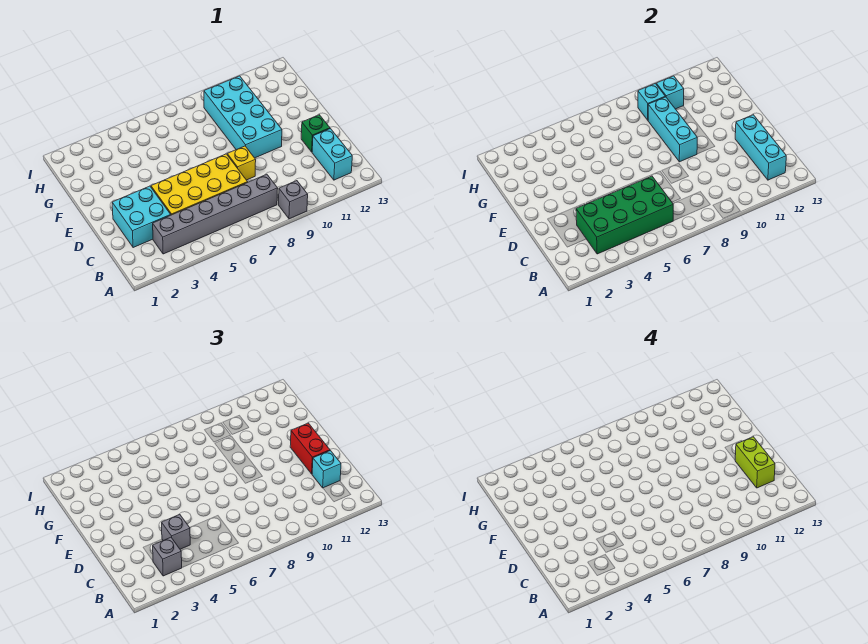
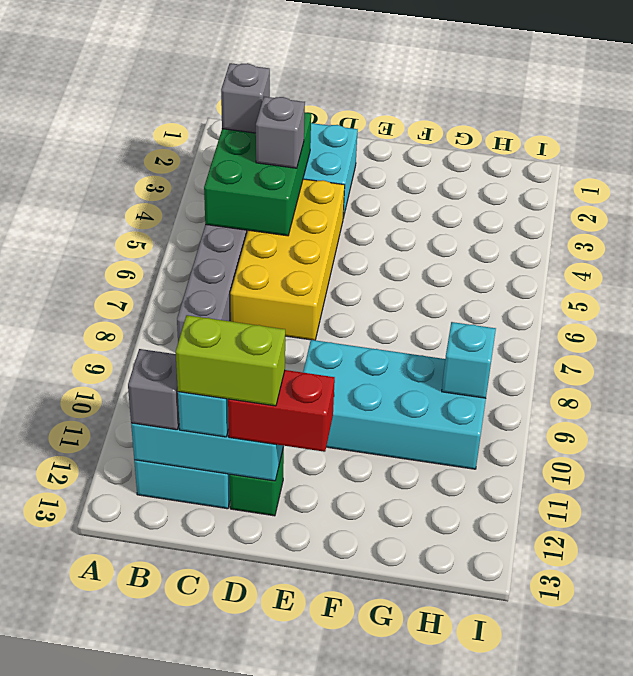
grey 1x1 brick [279,181,308,219] -> grey 1x1 brick moved to [128,349,179,430]
green 2x4 brick [576,176,673,254] -> green 2x3 brick [204,112,311,236]
yellow 1x1 brick [227,146,256,180] -> none
cyan 1x3 brick [648,97,697,162] -> none
cyan 1x1 brick [656,76,684,109] -> none

